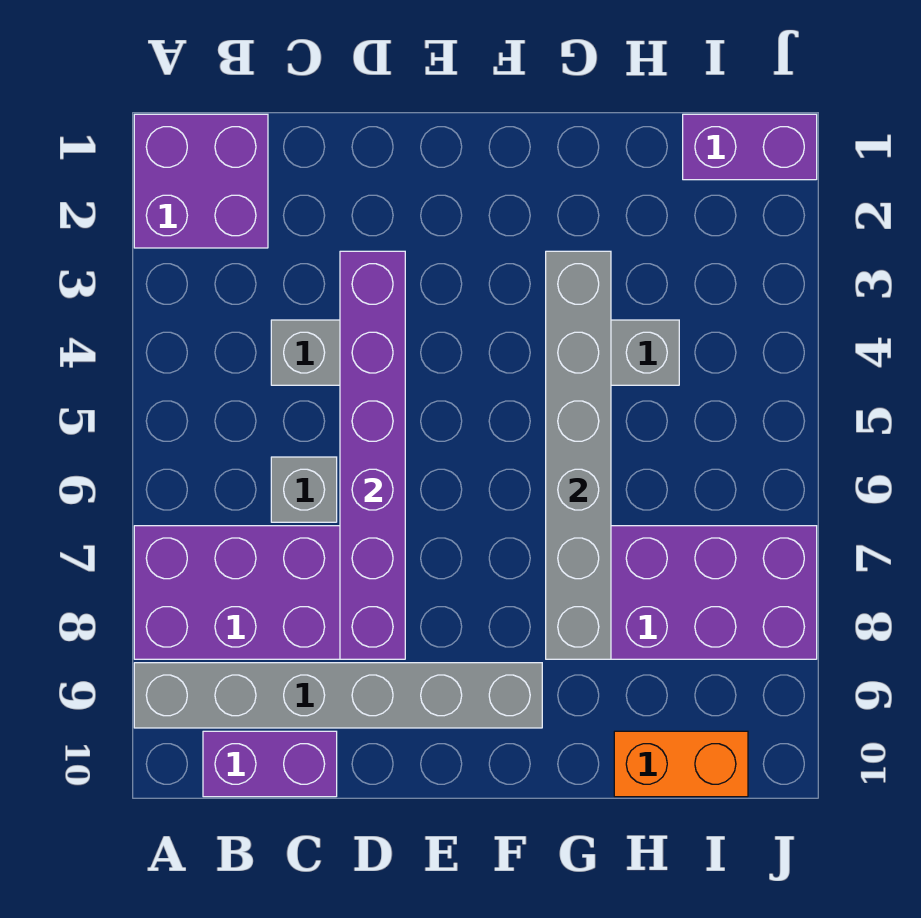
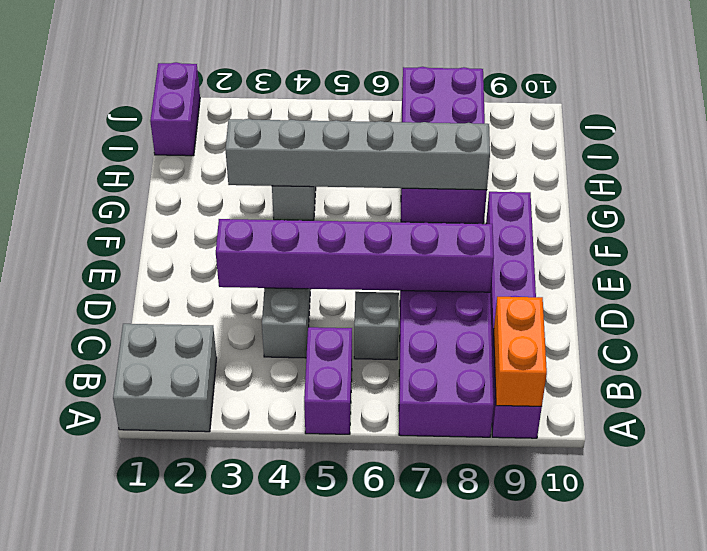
purple 2x2 brick [134,114,268,248] -> grey 2x2 brick [113,324,217,432]
grey 1x6 brick [134,663,542,728] -> purple 1x6 brick [486,192,542,438]
purple 1x2 brick [203,731,337,797] -> purple 1x2 brick moved to [304,327,352,434]
orange 1x2 brick [614,731,748,797] -> orange 1x2 brick moved to [494,297,547,407]

